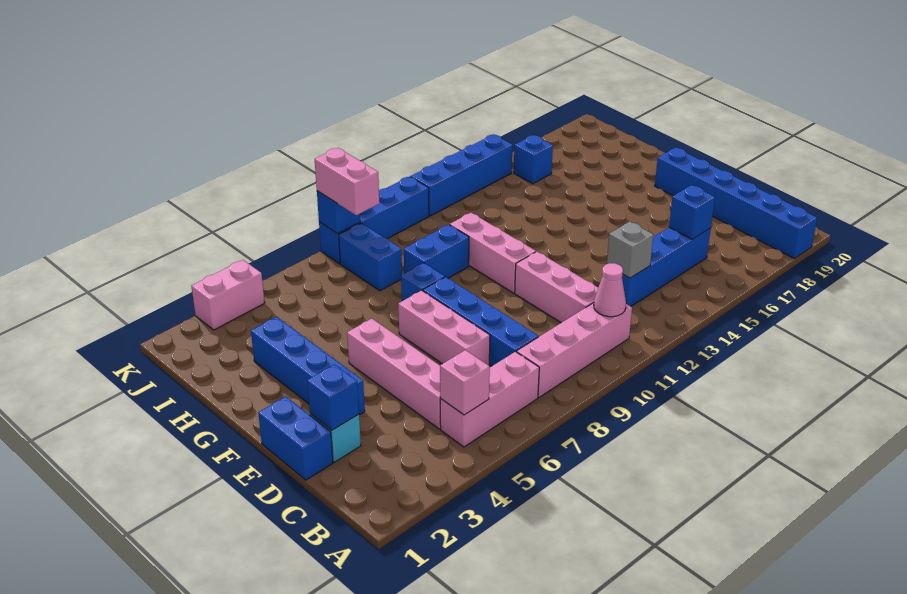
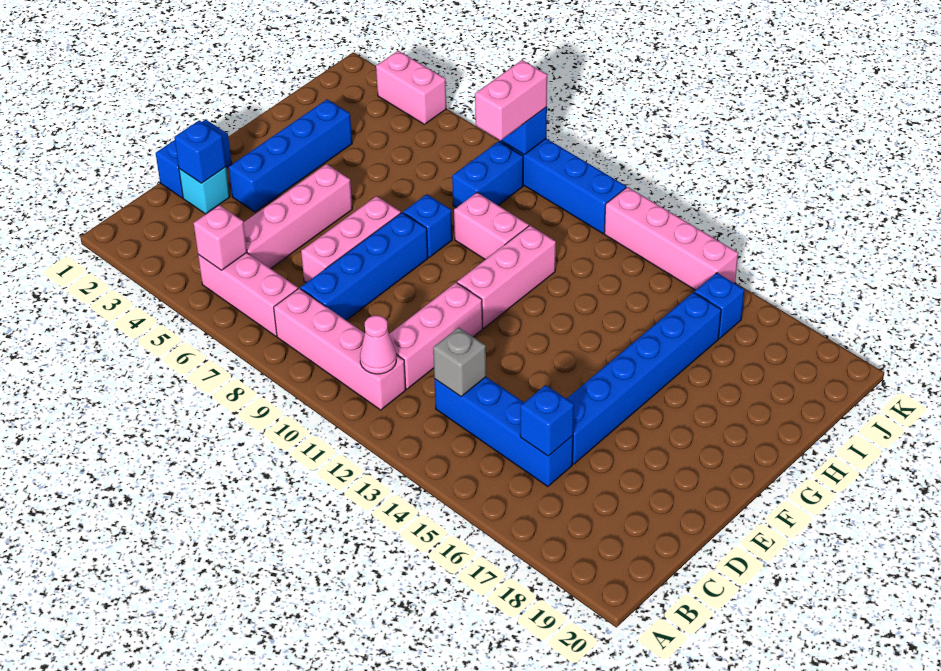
blue 1x6 brick [655,148,817,259] -> blue 1x6 brick moved to [567,292,721,464]
blue 1x2 brick [404,225,469,278] -> pink 1x2 brick [454,193,529,260]
blue 1x4 brick [411,134,513,216] -> pink 1x4 brick [604,187,738,290]

